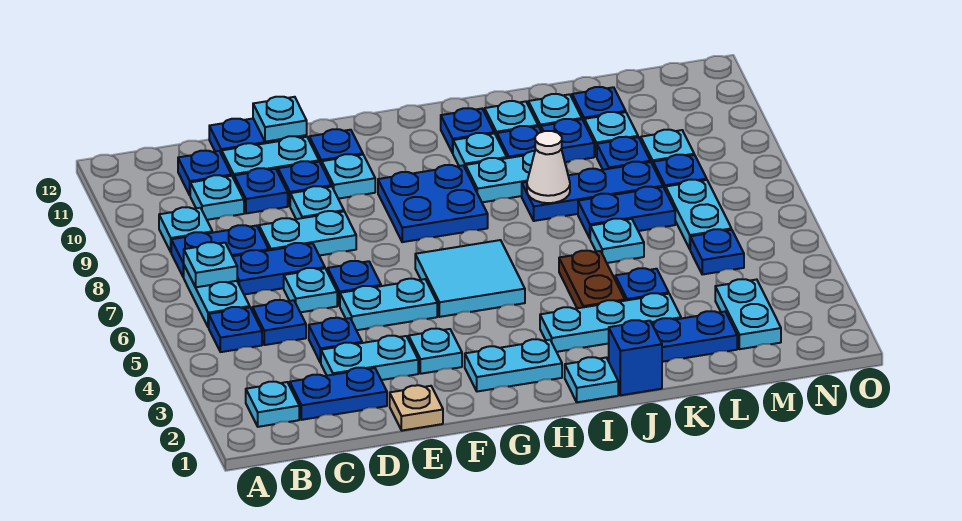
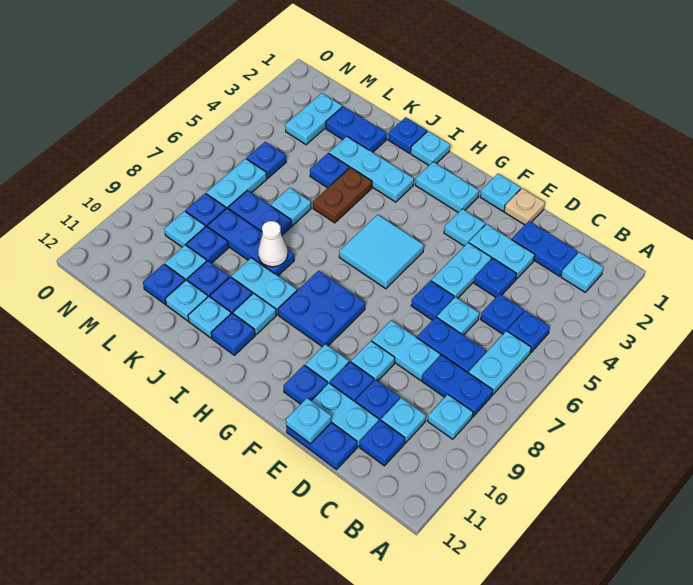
cyan 1x1 plate [184,242,237,287] -> cyan 1x1 plate moved to [480,174,521,211]
cyan 1x2 plate [340,279,437,330] -> cyan 1x2 plate turned to [431,243,492,298]
blue 1x1 brick [609,320,662,395] -> blue 1x1 plate [388,117,427,153]

